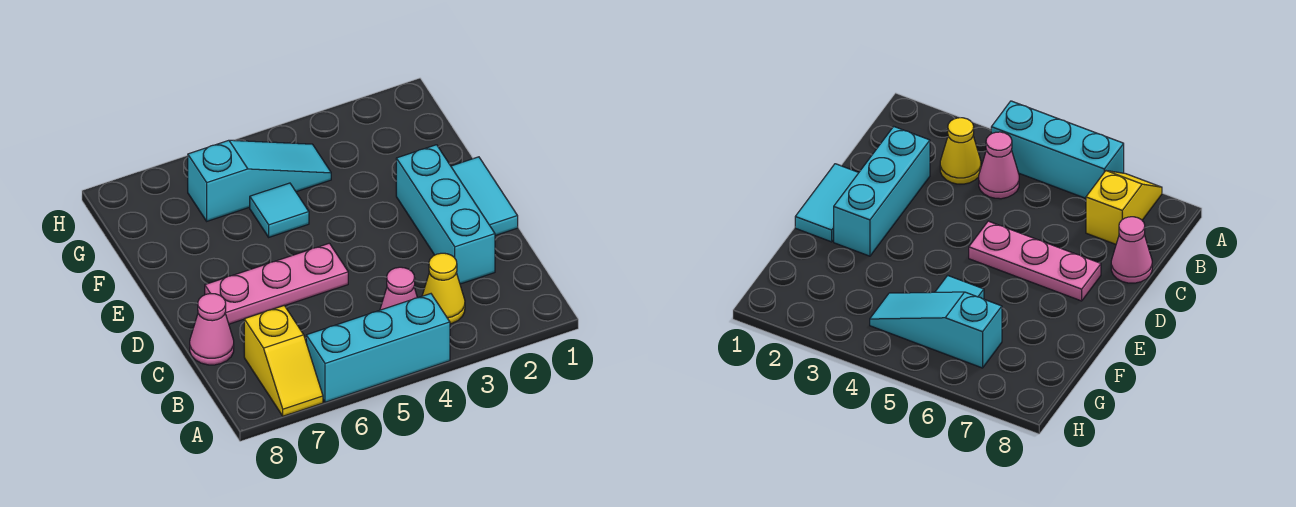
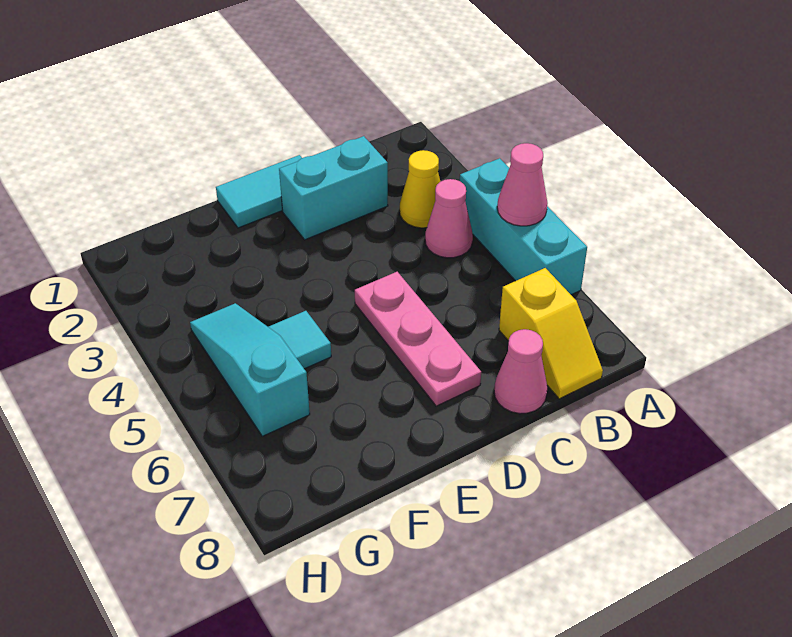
none -> pink 1x1 cone [497,143,547,226]
yellow 1x2 slope [244,305,323,416] -> yellow 1x2 slope turned to [499,268,603,399]
cyan 1x3 brick [396,145,495,284] -> cyan 1x2 brick [279,136,388,240]

